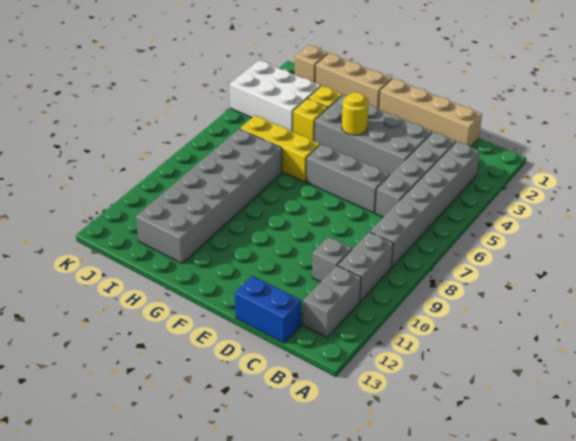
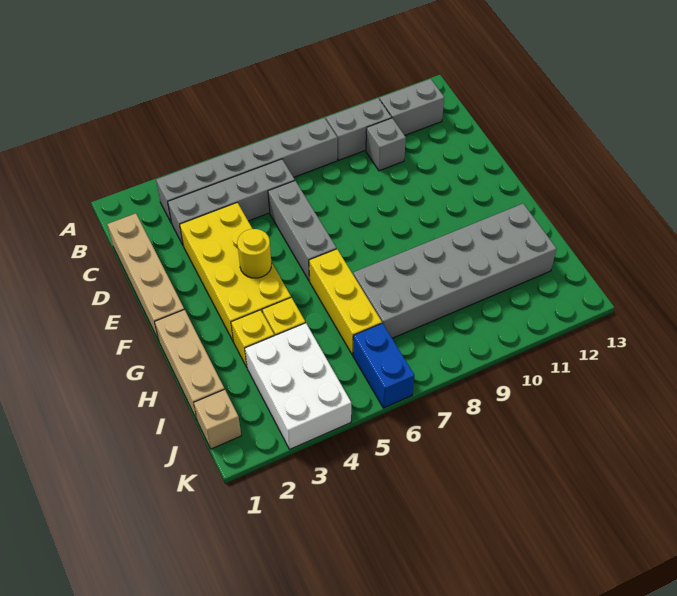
blue 1x2 brick [235,276,301,343] -> blue 1x2 brick moved to [353,323,414,408]
grey 2x4 brick [314,95,432,175] -> yellow 2x4 brick [180,203,291,342]

